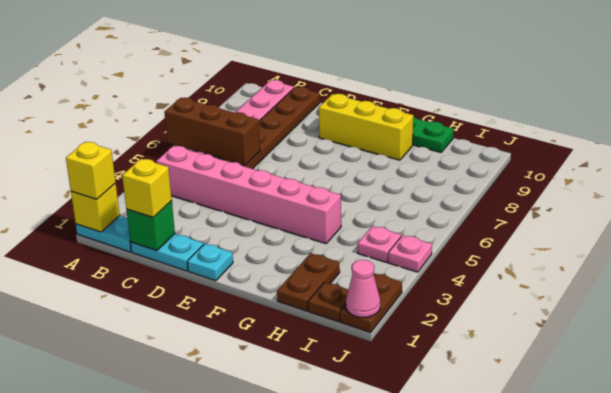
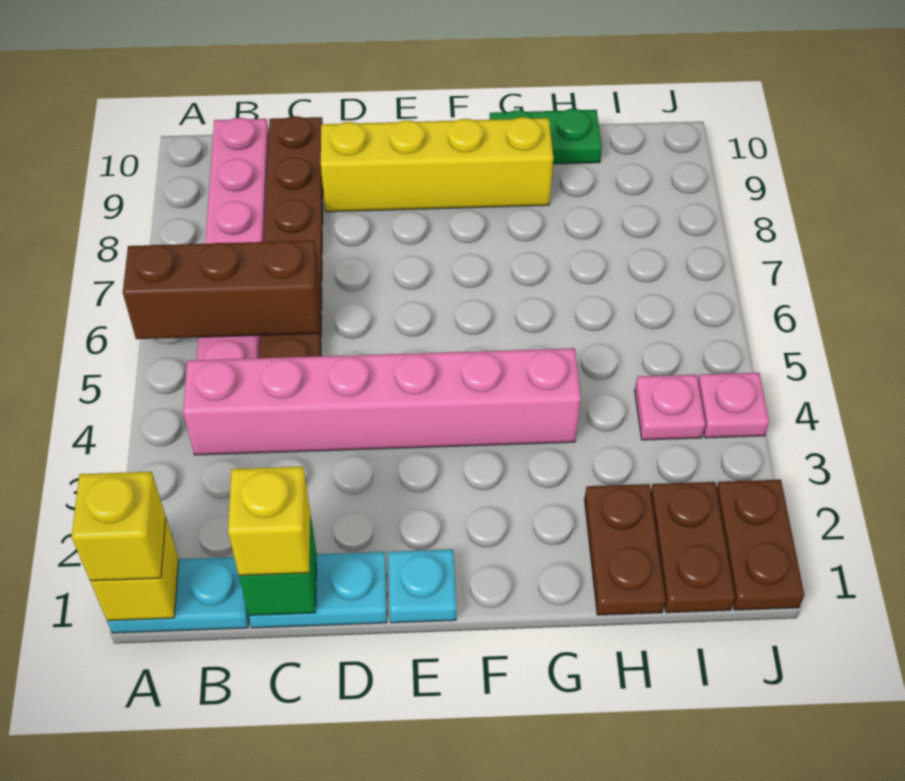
yellow 1x3 brick [319,94,413,160] -> yellow 1x4 brick [321,117,553,212]
brown 1x1 plate [308,282,348,322] -> brown 1x2 plate [651,482,735,613]
pink 1x1 cone [346,260,380,317] -> none

